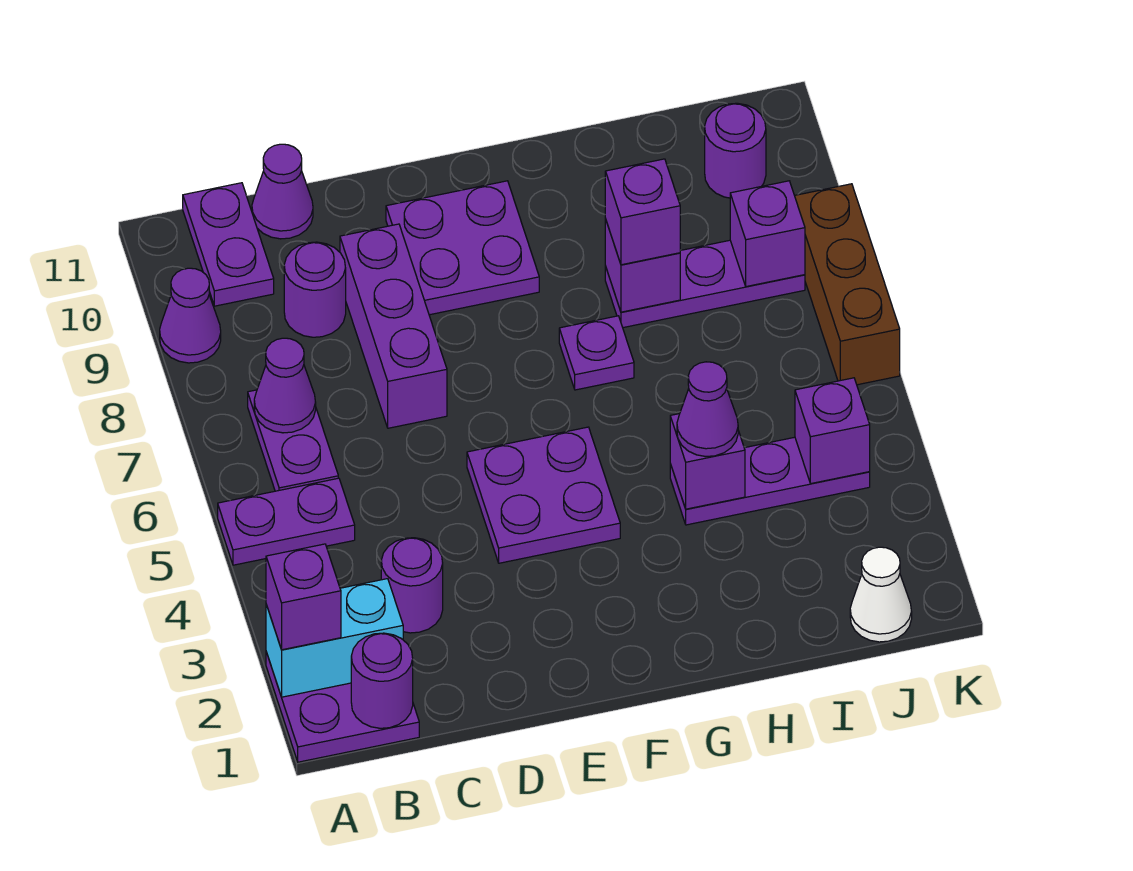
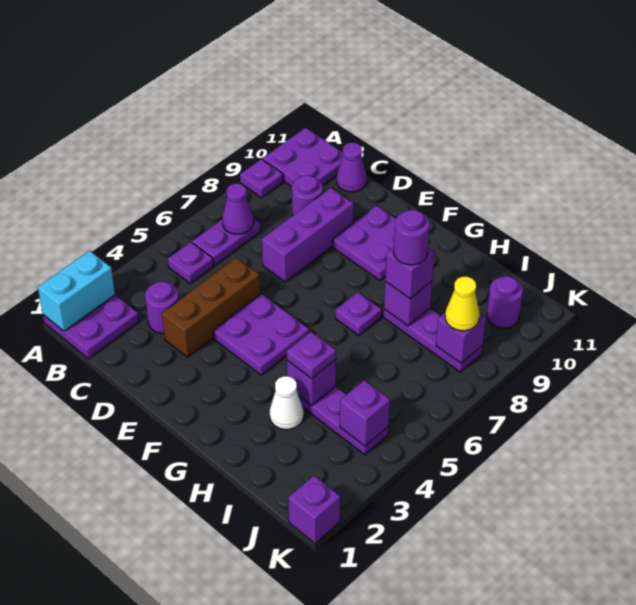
cyan 1x2 brick [266,579,403,697] -> cyan 1x2 brick turned to [38,251,115,331]
purple 1x1 brick [266,544,341,650] -> purple 1x1 brick moved to [288,476,340,543]
purple 1x2 plate [218,478,355,565] -> purple 1x1 plate [168,242,213,283]
purple 1x1 cone [160,268,221,363] -> purple 1x1 plate [240,159,283,198]
purple 1x1 round brick [351,633,413,728] -> purple 1x1 round brick moved to [394,210,430,265]
purple 1x2 plate [183,183,274,306] -> purple 2x2 plate [263,128,343,187]
purple 1x1 cone [677,362,738,456] -> purple 1x1 plate [287,332,336,379]
white 1x1 cone [850,547,912,642] -> white 1x1 cone moved to [270,376,304,429]
none -> yellow 1x1 cone [445,277,480,331]
brown 1x3 brick [795,184,900,385] -> brown 1x3 brick moved to [162,258,260,357]

